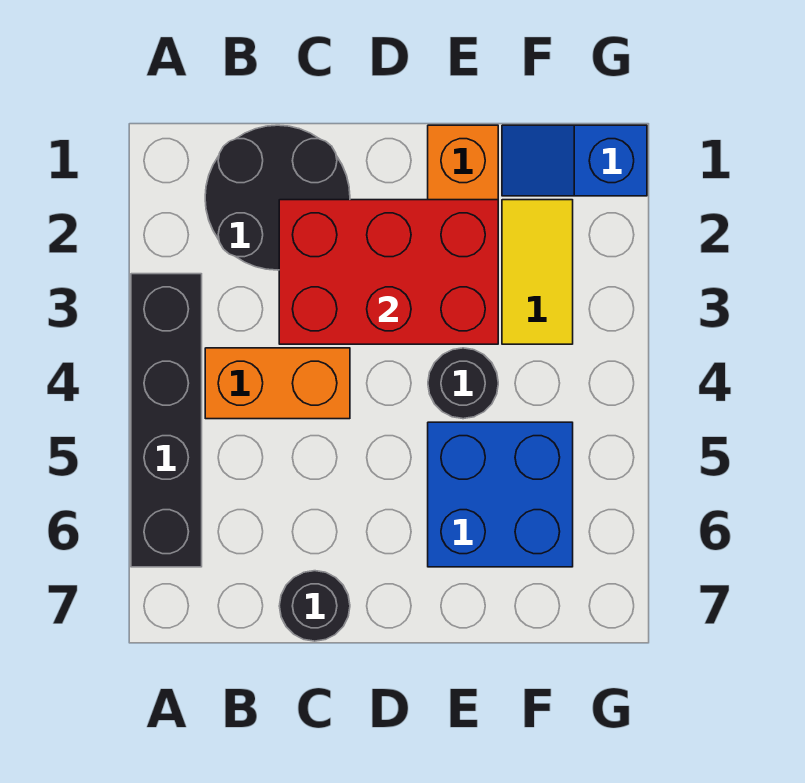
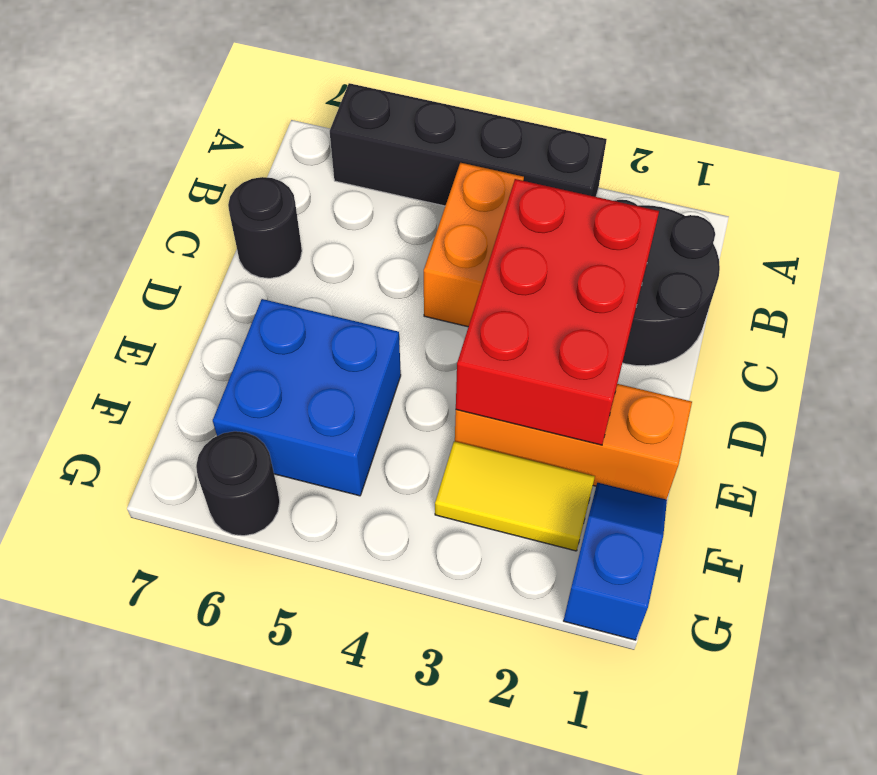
black 1x1 round brick [428,348,498,419] -> black 1x1 round brick moved to [196,431,280,536]

